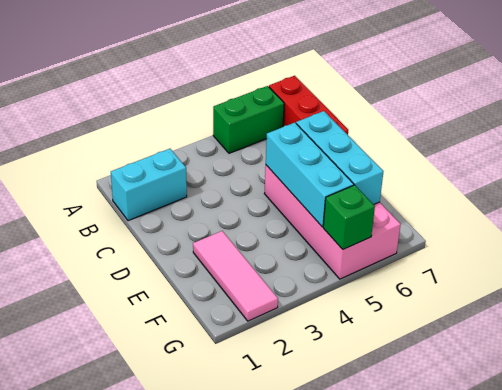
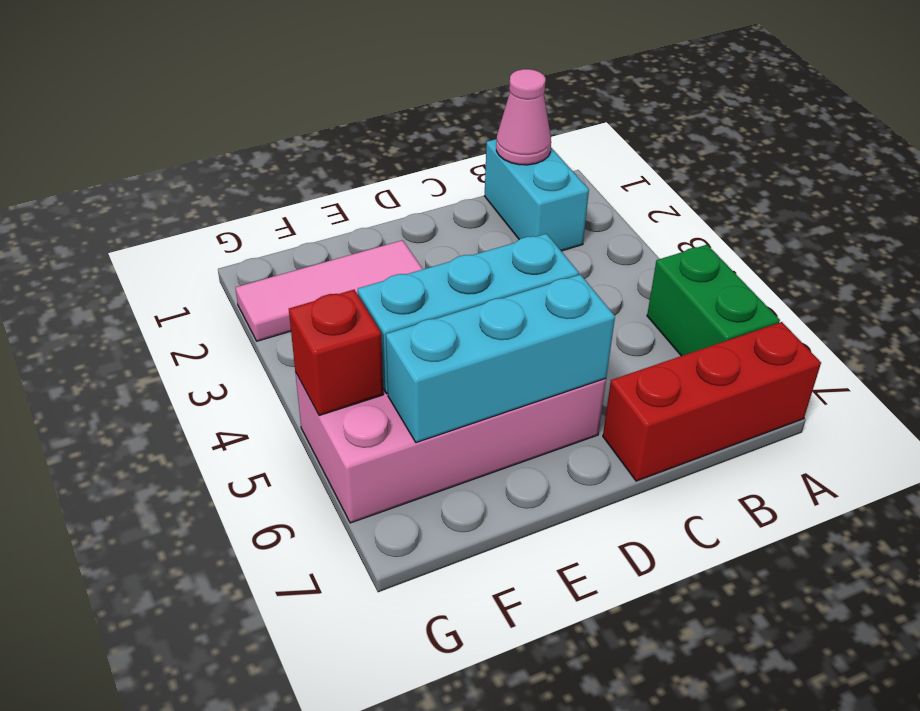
none -> pink 1x1 cone [496,69,551,165]
green 1x1 brick [323,185,375,249] -> red 1x1 brick [289,290,383,416]

